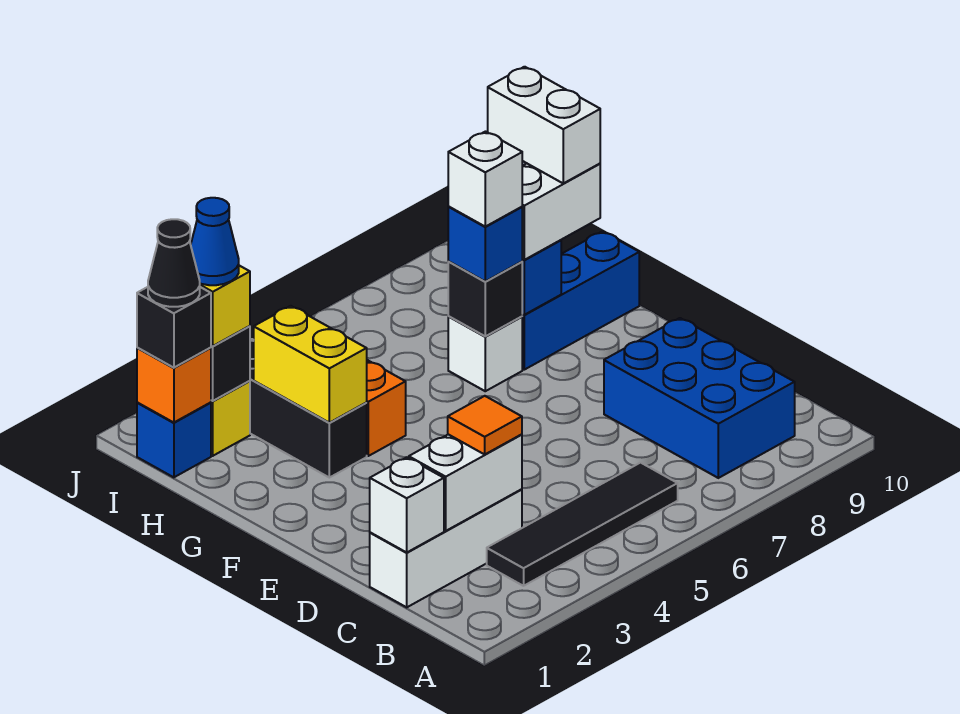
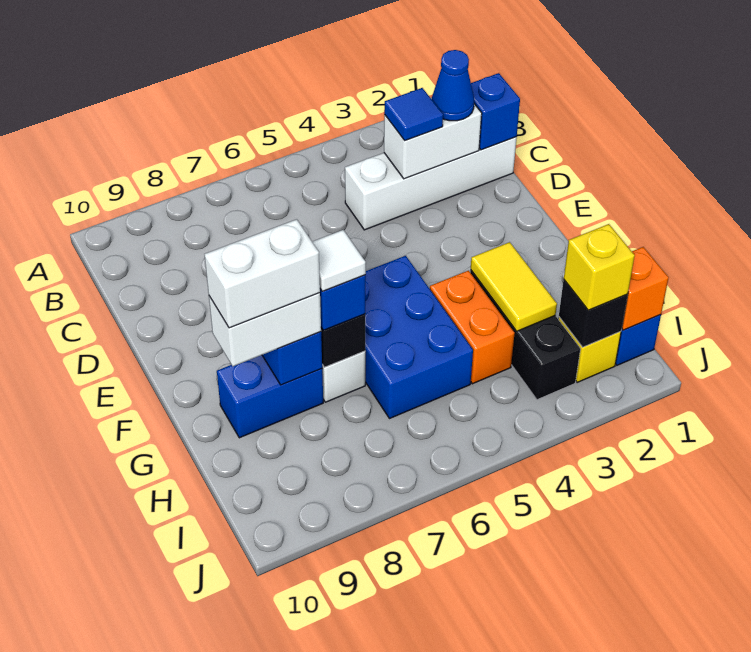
black 1x4 tile [487,463,678,586] -> none
blue 2x3 brick [604,318,795,478] -> blue 2x3 brick moved to [365,256,473,419]
white 1x3 brick [370,489,522,607] -> white 1x4 brick [345,137,517,230]
white 1x1 brick [370,457,444,552] -> blue 1x1 brick [471,73,520,150]
orange 1x1 tile [448,396,522,454] -> blue 1x1 tile [384,88,443,140]
yellow 1x2 brick [254,306,367,423] -> yellow 1x2 tile [471,242,557,331]
white 1x1 brick [448,132,522,227] -> white 1x1 tile [312,230,366,291]
blue 1x3 brick [522,231,639,370] -> blue 1x2 brick [217,355,323,438]
white 1x2 brick [488,67,600,183] -> white 1x2 brick turned to [204,219,320,328]
black 1x1 brick [137,287,211,368] -> none
black 1x1 cone [148,219,200,307] -> none
blue 1x1 cone [191,198,239,285] -> blue 1x1 cone moved to [432,50,474,121]

